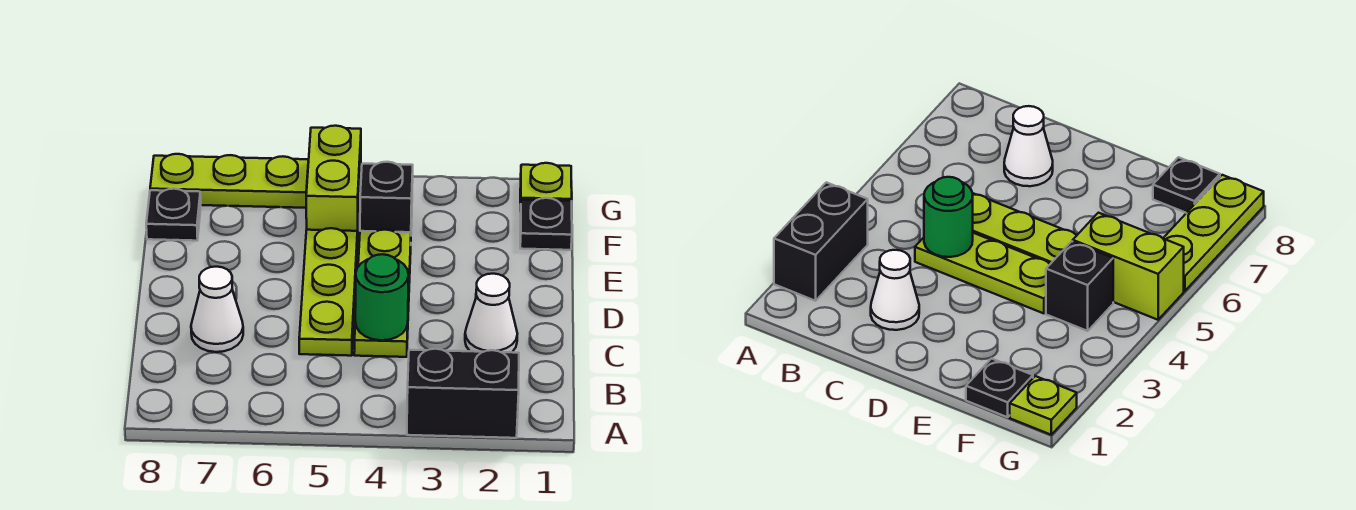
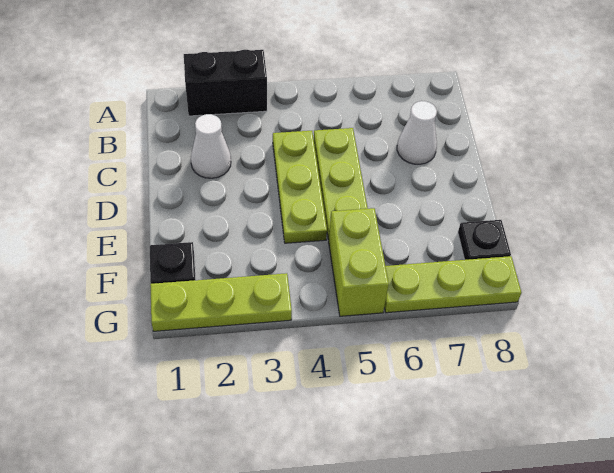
green 1x1 round brick [355,254,409,340] -> none
black 1x1 brick [360,162,413,232] -> none
lime 1x1 plate [520,163,572,212] -> lime 1x3 plate [150,273,292,331]

